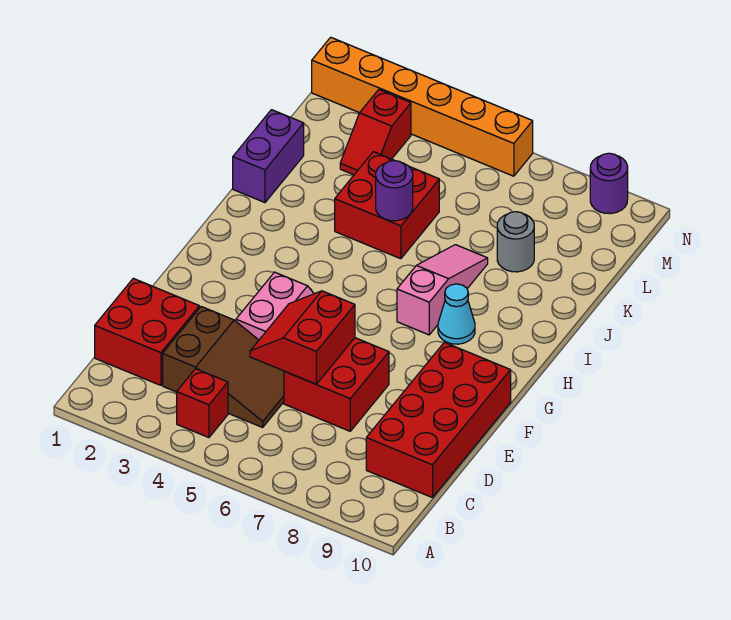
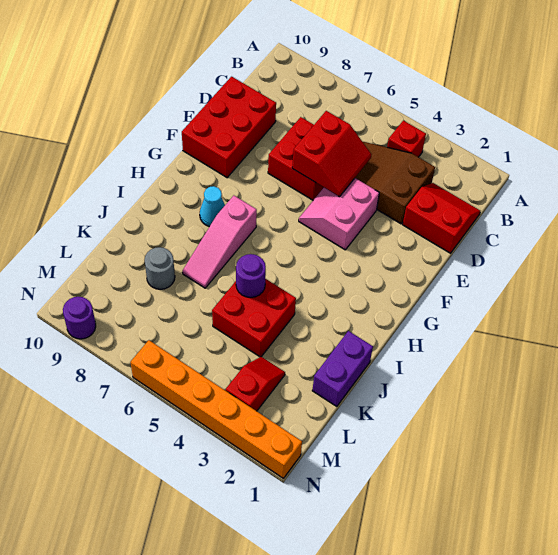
red 2x2 brick [95,278,199,385] -> red 2x2 slope [403,183,481,253]
red 2x4 brick [366,342,511,498] -> red 2x3 brick [182,77,276,178]

